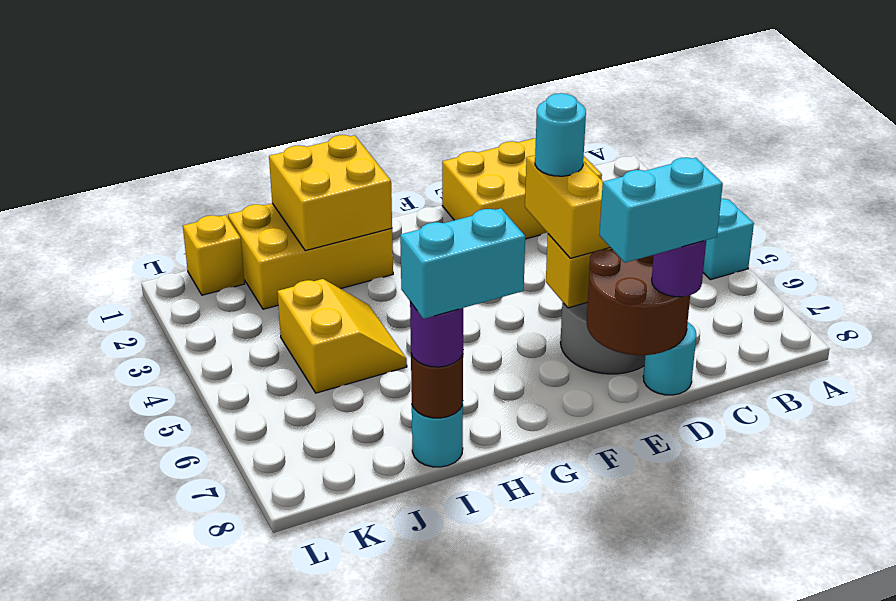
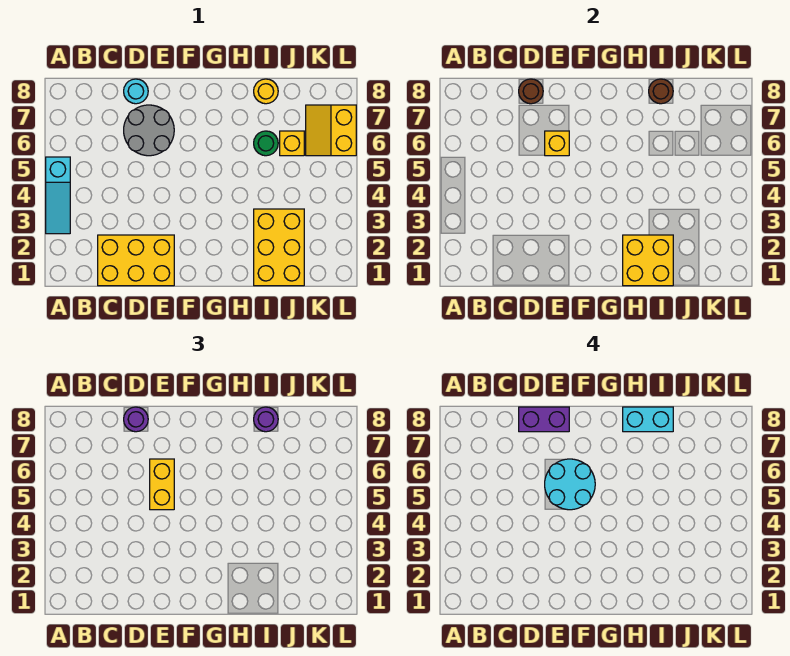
brown 2x2 round brick [587,249,690,355] -> brown 1x1 round brick [519,79,543,104]
cyan 1x2 brick [599,158,723,263] -> purple 1x2 brick [519,407,569,432]
cyan 1x1 round brick [535,93,586,176] -> cyan 2x2 round brick [545,459,595,510]
yellow 2x3 brick [228,203,393,309] -> yellow 2x3 brick turned to [254,209,304,286]
yellow 2x2 slope [277,279,407,393] -> yellow 2x2 slope moved to [306,105,356,156]
none -> green 1x1 round brick [254,131,278,156]
cyan 1x1 round brick [412,405,463,467] -> yellow 1x1 round brick [254,79,278,104]
yellow 1x1 brick [183,215,245,295] -> yellow 1x1 brick moved to [280,131,304,156]

